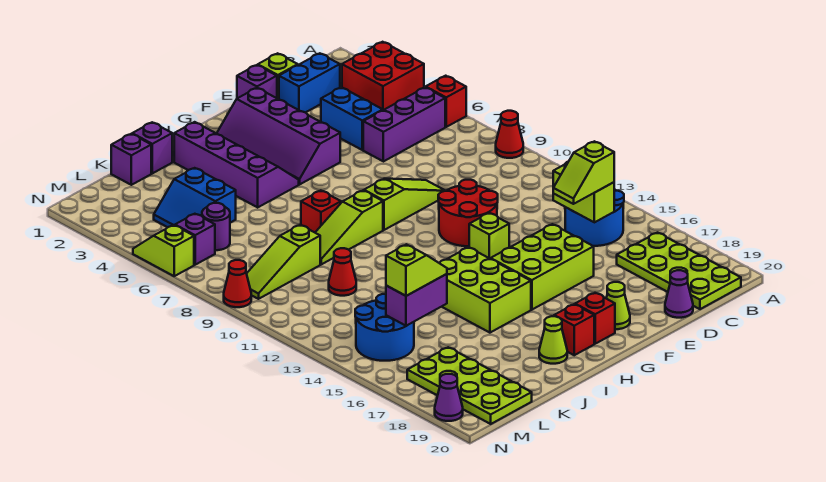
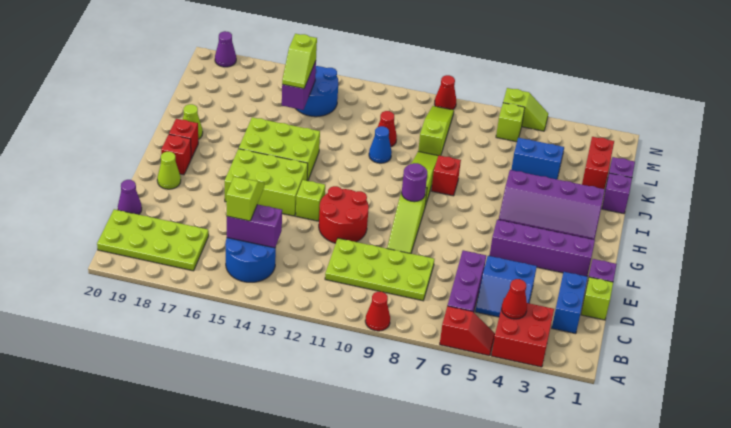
none -> red 1x1 cone [502,279,527,319]
lime 1x2 brick [553,162,614,222] -> purple 1x2 brick [227,204,282,248]
lime 2x3 brick [491,224,594,310] -> lime 2x3 brick turned to [225,149,308,216]
none -> blue 1x1 cone [369,126,392,163]
none -> red 1x2 brick [582,137,614,189]
purple 1x1 round brick [202,203,230,250] -> purple 1x1 round brick moved to [402,163,427,202]
lime 2x4 plate [407,347,532,424] -> lime 2x4 plate moved to [325,238,434,301]
purple 1x1 brick [175,214,215,265] -> lime 1x1 brick [496,103,525,142]

